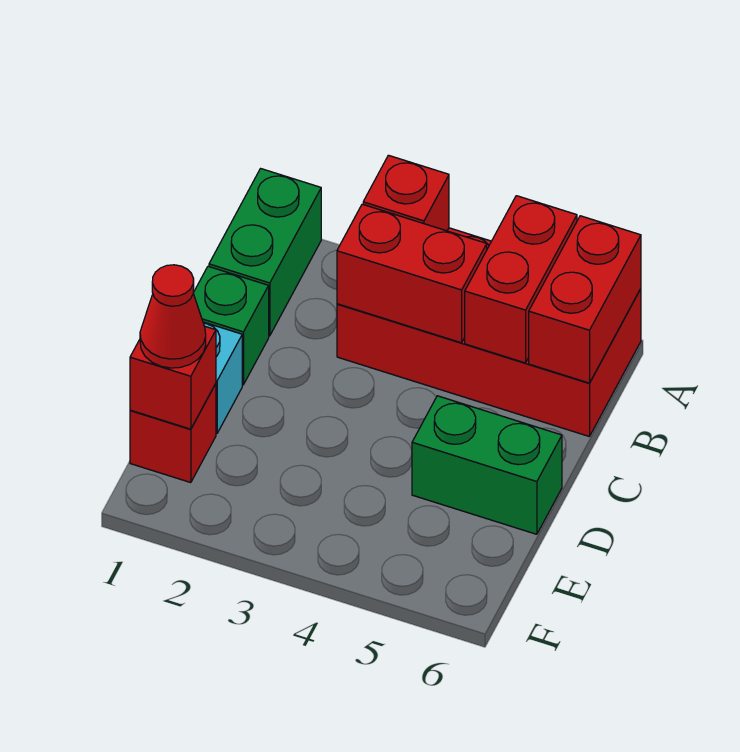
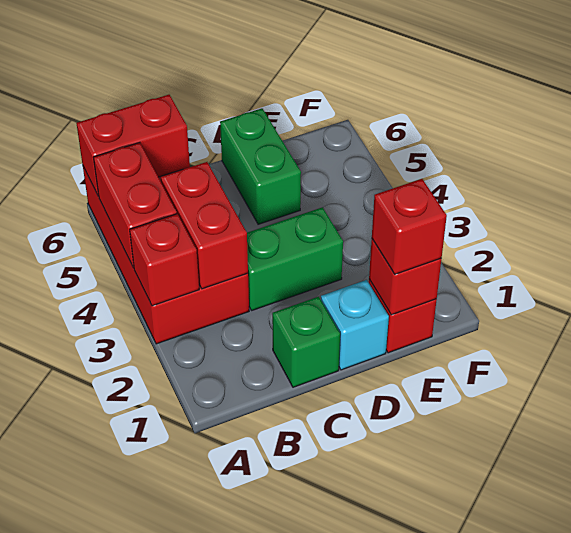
green 1x2 brick [209,169,321,336] -> green 1x2 brick moved to [247,207,343,311]
red 1x2 brick [465,196,577,363] -> red 1x2 brick turned to [94,143,177,268]
red 1x1 cone [140,265,206,368] -> red 1x1 brick [372,179,447,274]

